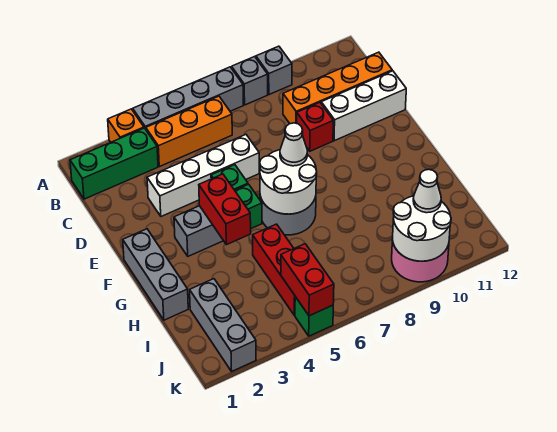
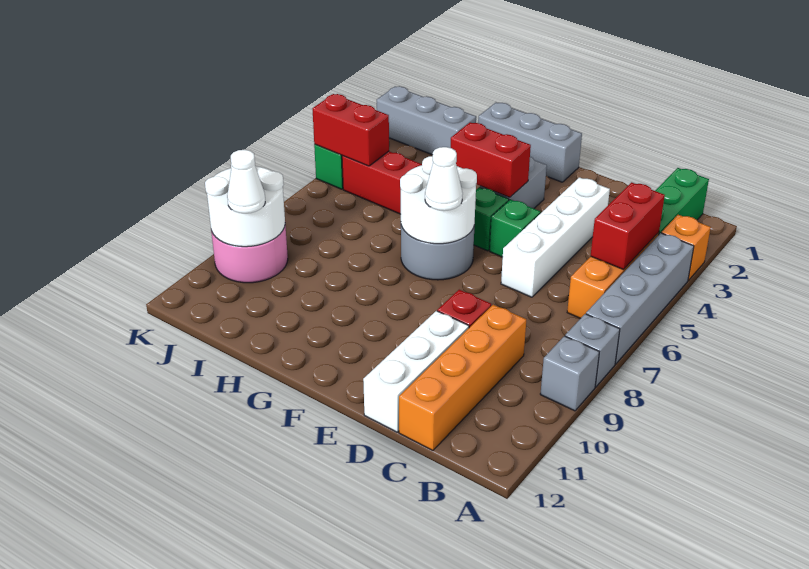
none -> red 1x2 brick [591,182,665,270]

